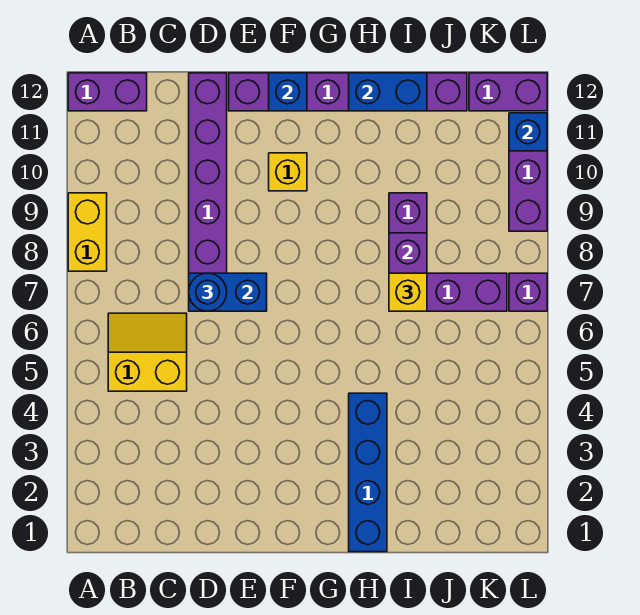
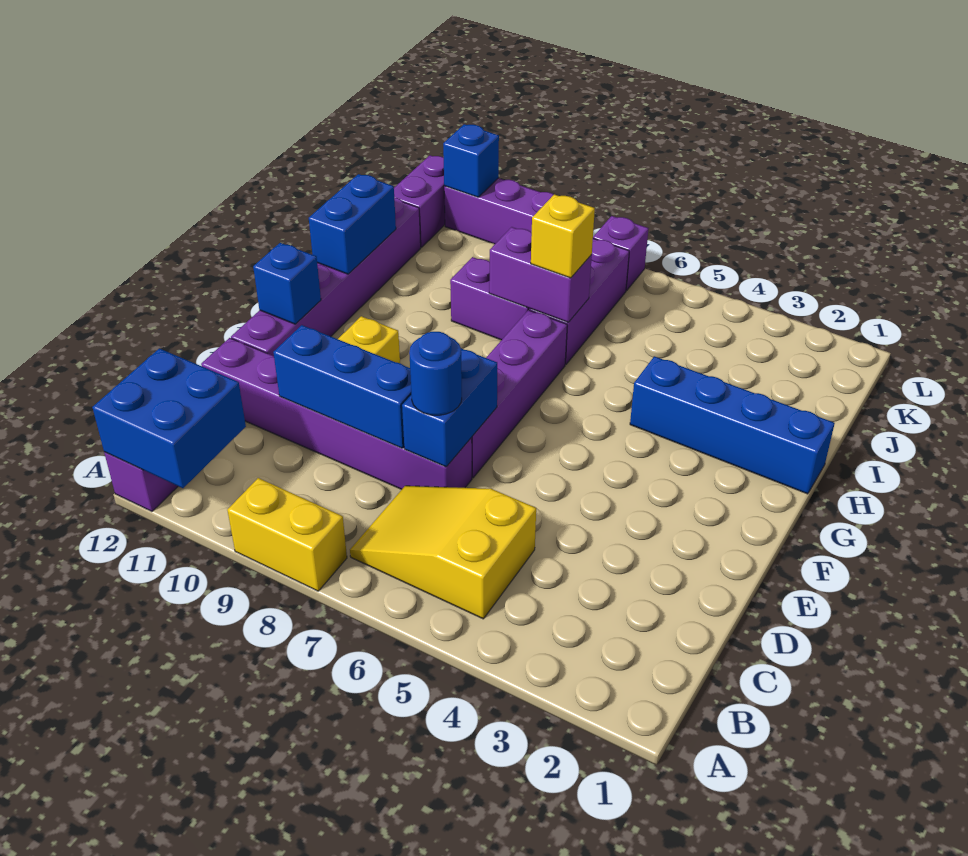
none -> blue 2x2 brick [92,348,246,488]
yellow 2x2 slope [108,313,187,391] -> yellow 2x3 slope [350,486,536,619]
none -> blue 1x3 brick [273,325,411,448]
none -> purple 1x4 brick [471,310,567,478]

